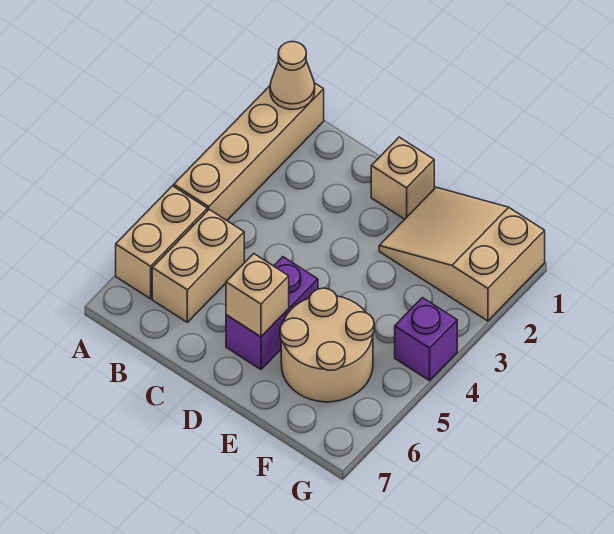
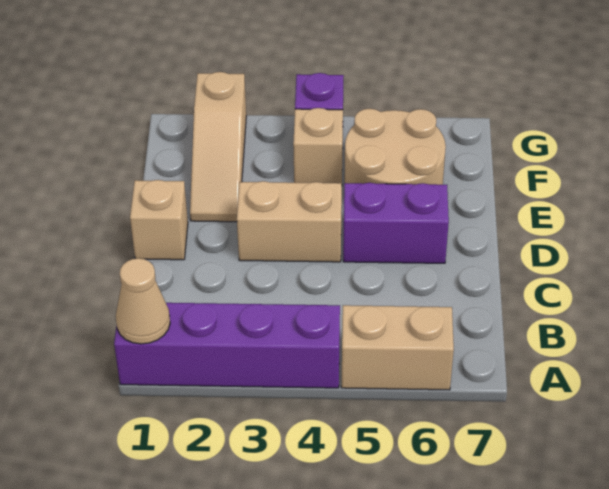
tan 1x4 brick [174,83,324,220] -> purple 1x4 brick [114,303,340,388]
tan 1x2 brick [152,210,244,322] -> tan 1x2 brick moved to [237,181,342,262]
tan 1x1 brick [226,254,289,337] -> tan 1x1 brick moved to [293,108,343,183]
tan 2x3 slope [379,187,545,321] -> tan 1x3 slope [190,72,246,222]

